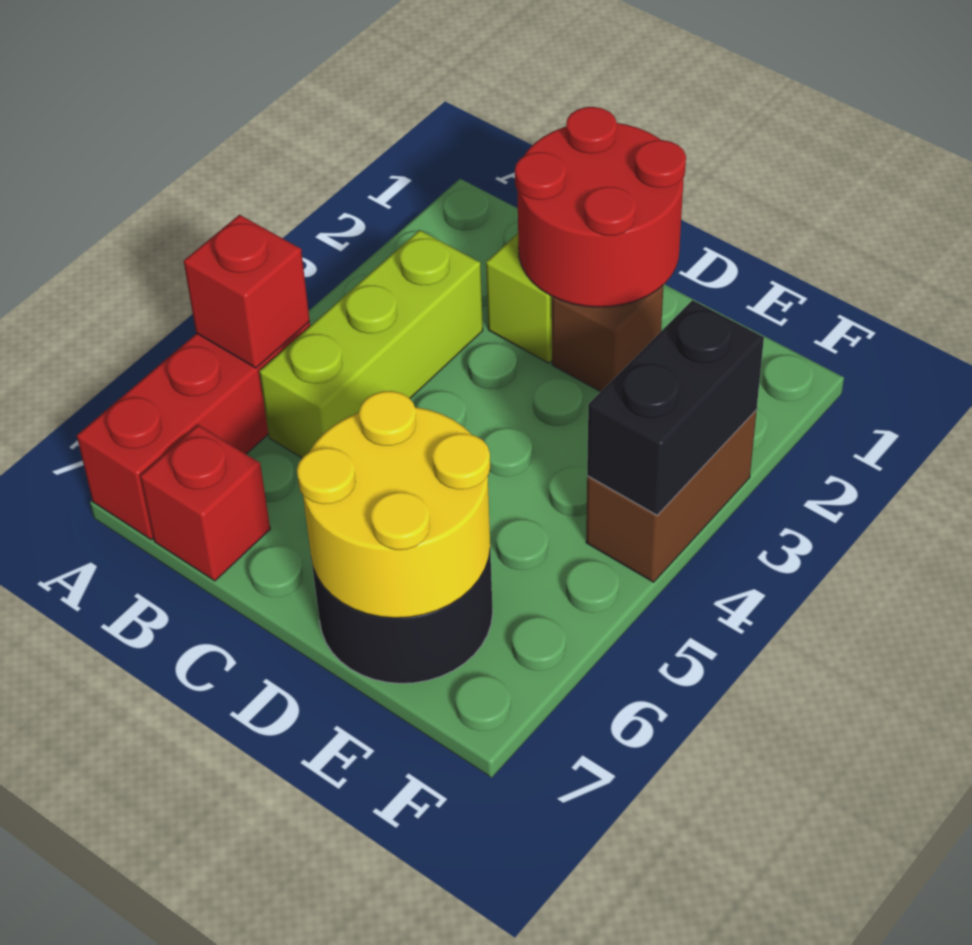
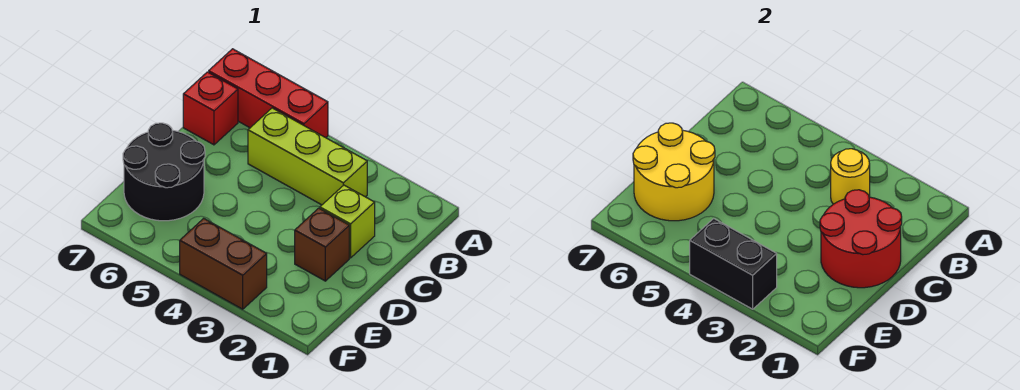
red 1x1 brick [184,215,310,368] -> none
none -> yellow 1x1 round brick [831,149,870,204]

